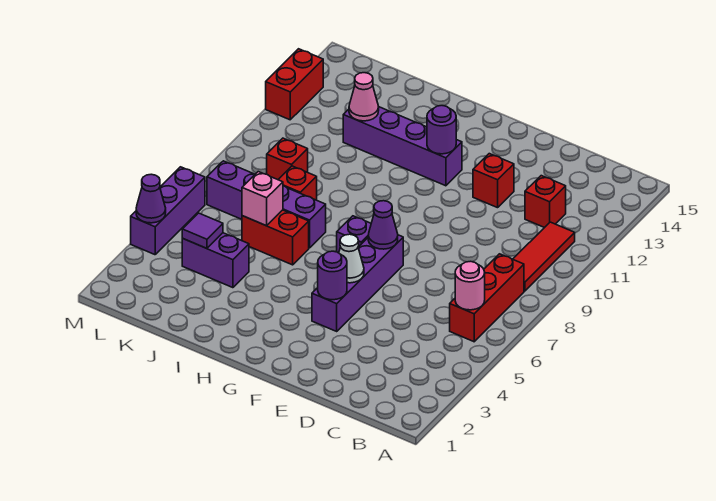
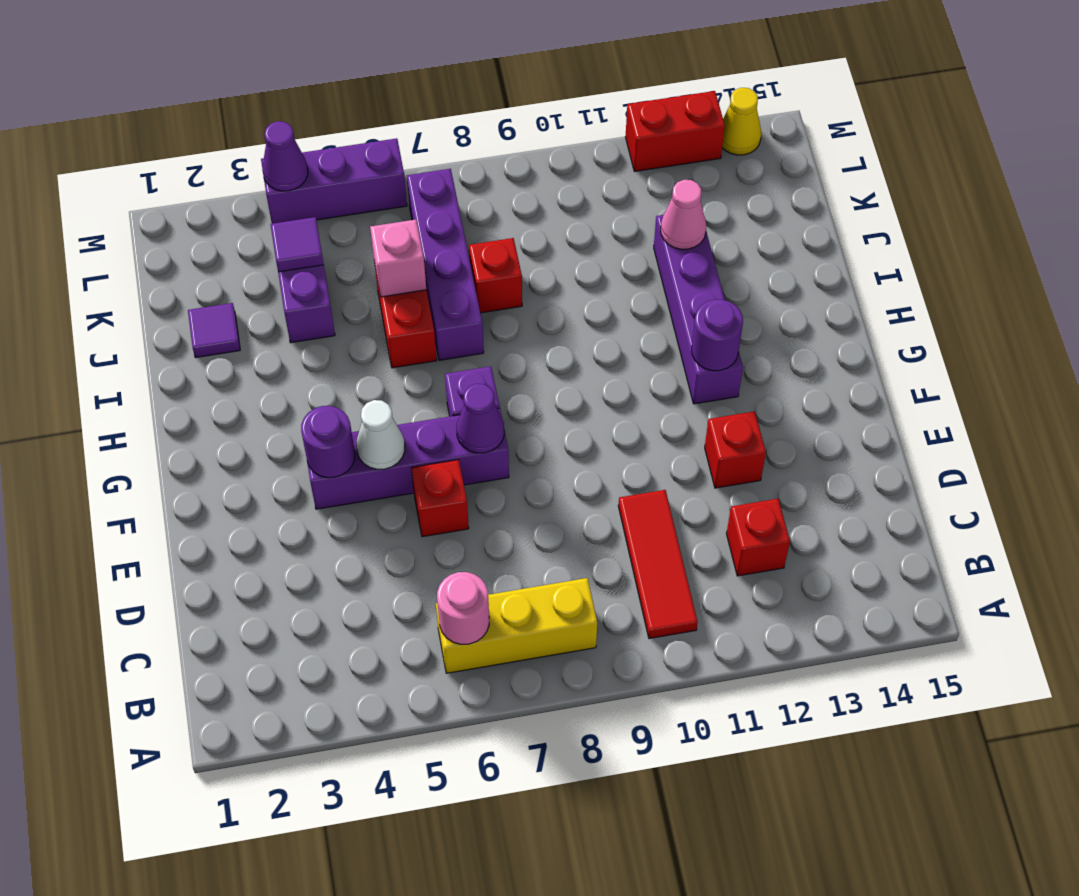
red 1x3 brick [450,254,524,342] -> yellow 1x3 brick [436,578,597,673]
red 1x3 tile [513,222,575,291] -> red 1x3 tile turned to [618,490,698,639]
none -> purple 1x1 tile [188,303,240,358]
red 1x1 brick [267,138,308,180] -> red 1x1 brick moved to [411,460,469,537]
none -> yellow 1x1 cone [722,88,761,155]

